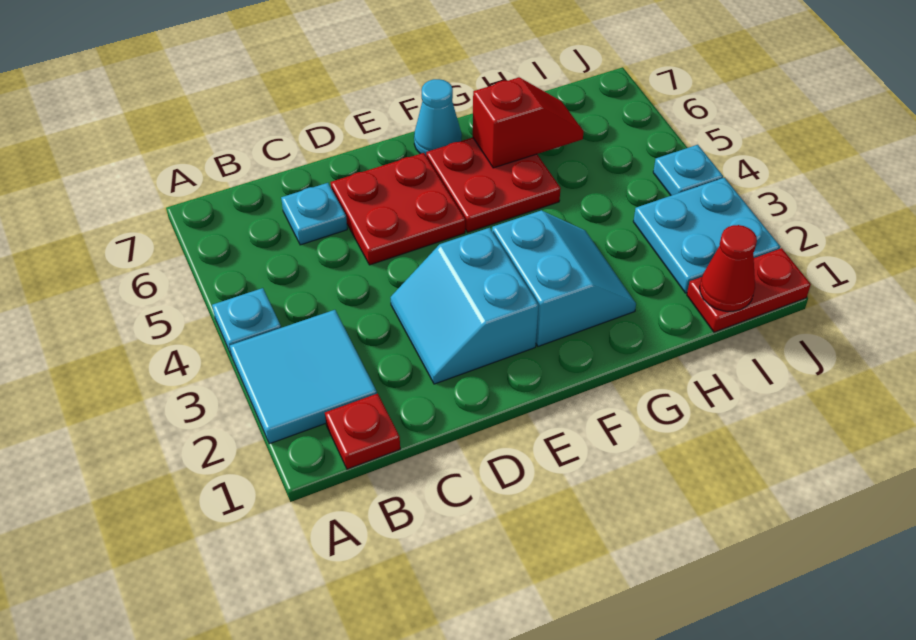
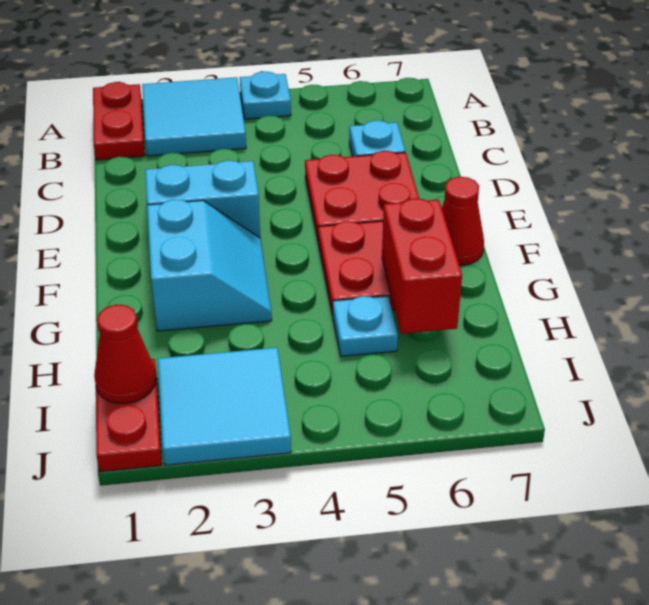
red 1x1 plate [325,394,400,469] -> red 1x2 plate [93,82,145,160]
cyan 2x2 slope [492,210,636,346] -> cyan 2x2 slope turned to [147,199,272,331]
cyan 1x1 cone [414,79,462,155] -> red 1x1 cone [442,177,484,265]
red 1x2 slope [473,77,584,168] -> red 1x2 brick [382,198,462,334]
cyan 2x2 plate [633,178,780,293] -> cyan 2x2 tile [158,348,291,465]
cyan 1x1 plate [653,145,723,196] -> cyan 1x1 plate moved to [333,296,398,356]

